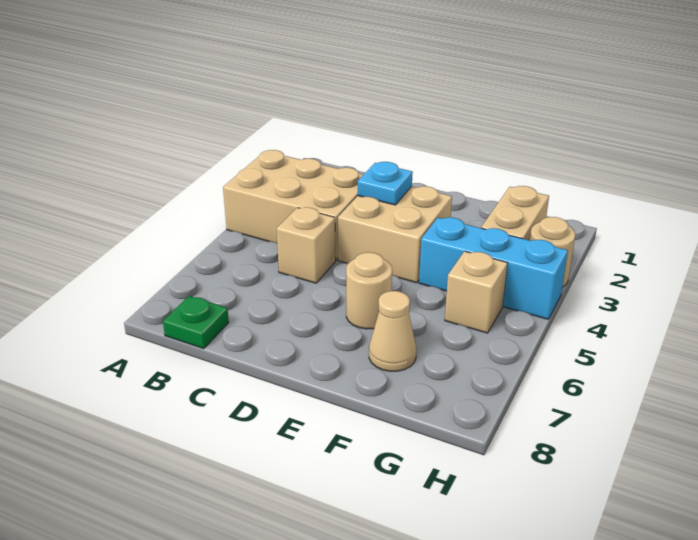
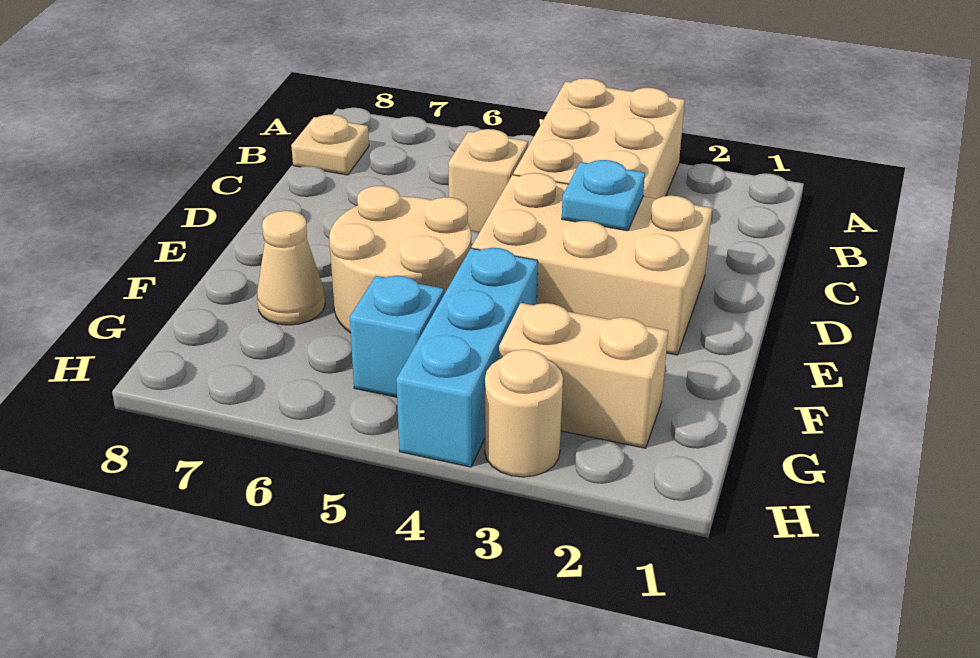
green 1x1 plate [163,296,229,349] -> tan 1x1 plate [291,115,369,175]
tan 2x2 brick [338,186,452,283] -> tan 2x3 brick [472,173,712,355]
tan 1x1 round brick [346,252,392,329] -> tan 2x2 round brick [329,186,471,333]
tan 1x1 brick [445,251,508,333] -> cyan 1x1 brick [350,276,444,397]

